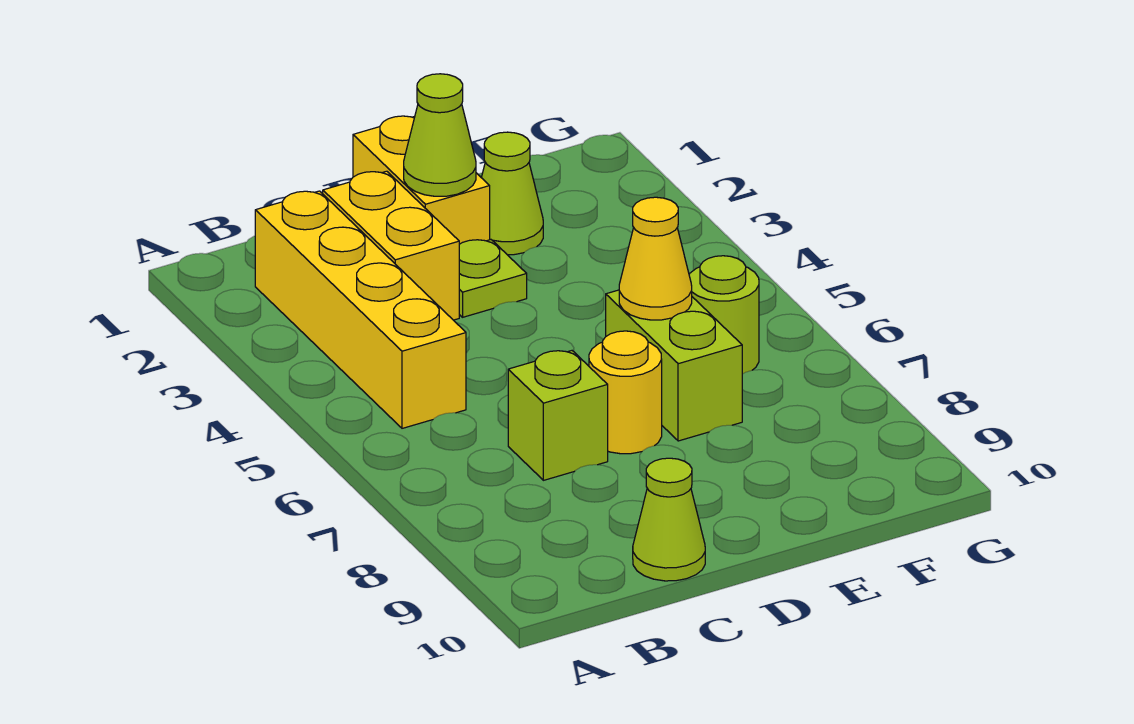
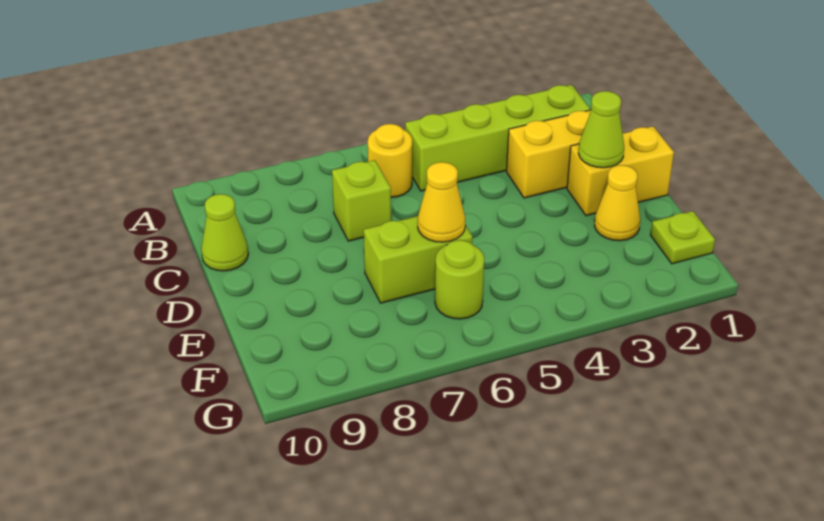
yellow 1x4 brick [255,191,466,428] -> lime 1x4 brick [405,85,590,191]
lime 1x1 plate [459,240,527,317] -> lime 1x1 plate moved to [651,211,715,264]
yellow 1x1 round brick [589,331,662,454] -> yellow 1x1 round brick moved to [368,124,412,198]
lime 1x1 cone [481,132,543,255] -> yellow 1x1 cone [595,165,640,241]

